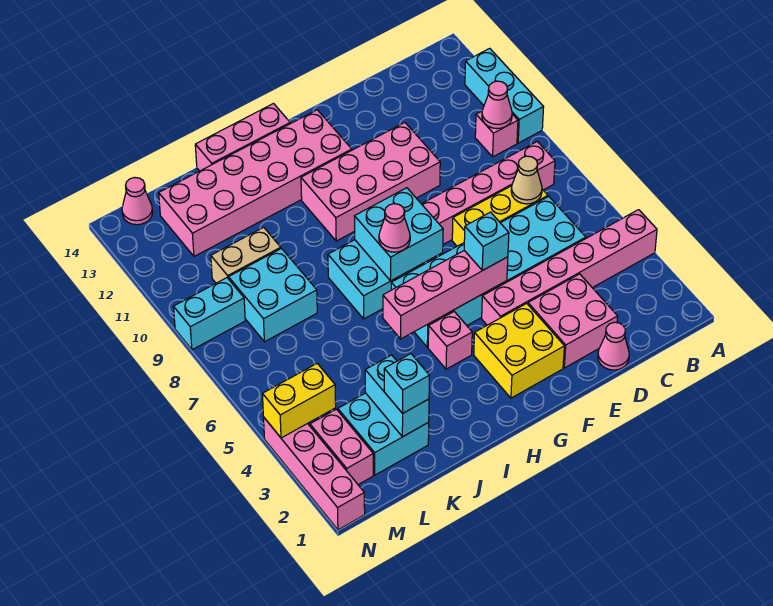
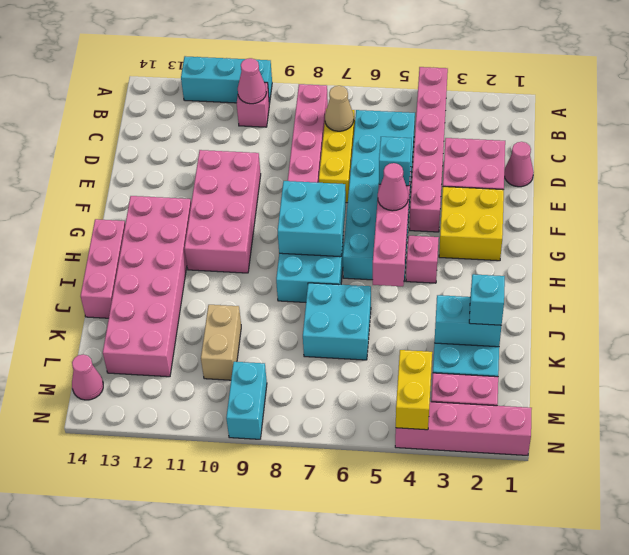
pink 1x1 cone [379,204,410,252] -> pink 1x1 cone moved to [378,163,408,211]
cyan 2x2 brick [229,248,317,342] -> cyan 2x2 brick moved to [303,283,371,360]

